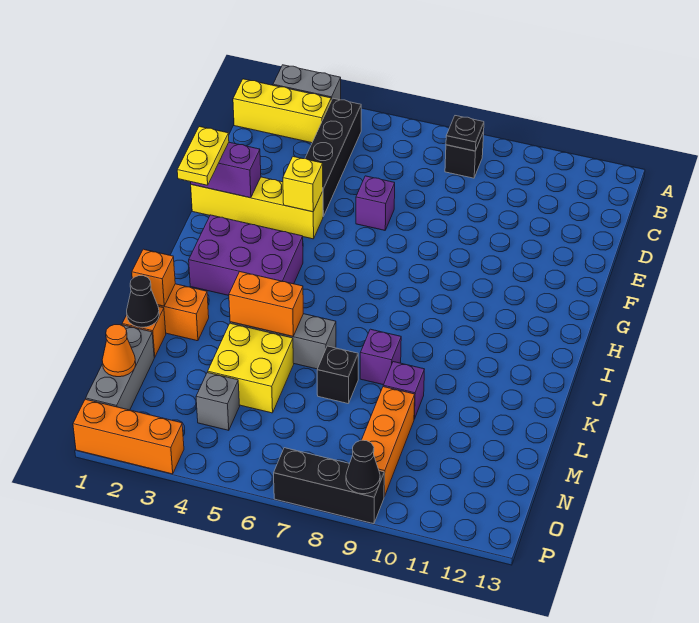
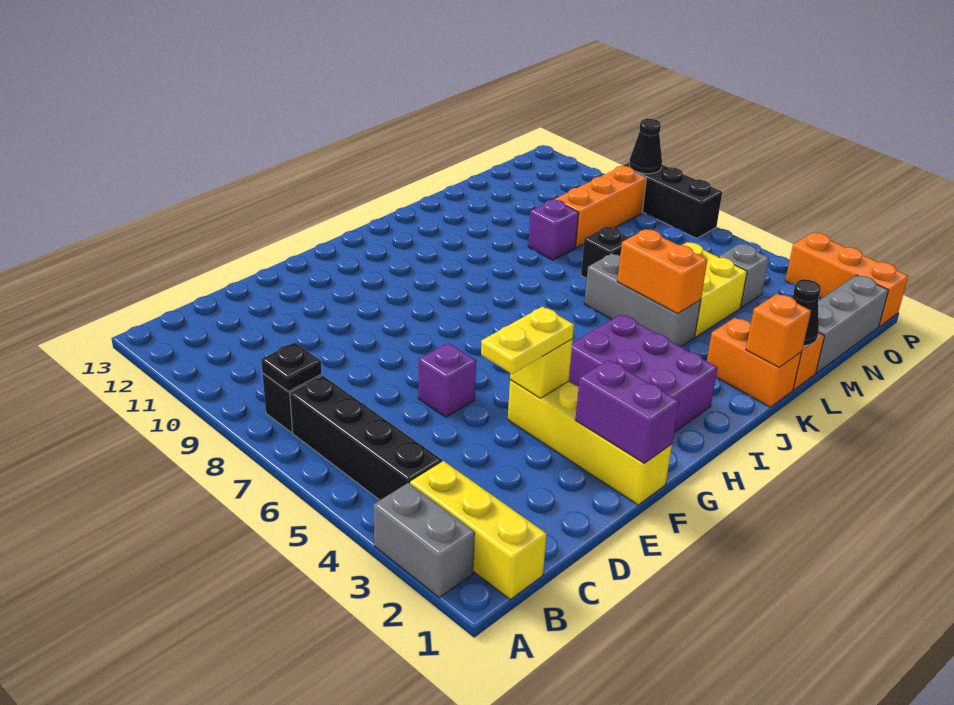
black 1x4 brick [305,98,361,216] -> black 1x4 brick turned to [290,376,442,500]
yellow 1x2 plate [177,127,229,185] -> yellow 1x2 plate moved to [481,307,574,374]
purple 1x1 brick [360,329,401,385] -> none
orange 1x1 cone [102,325,136,377] -> none

